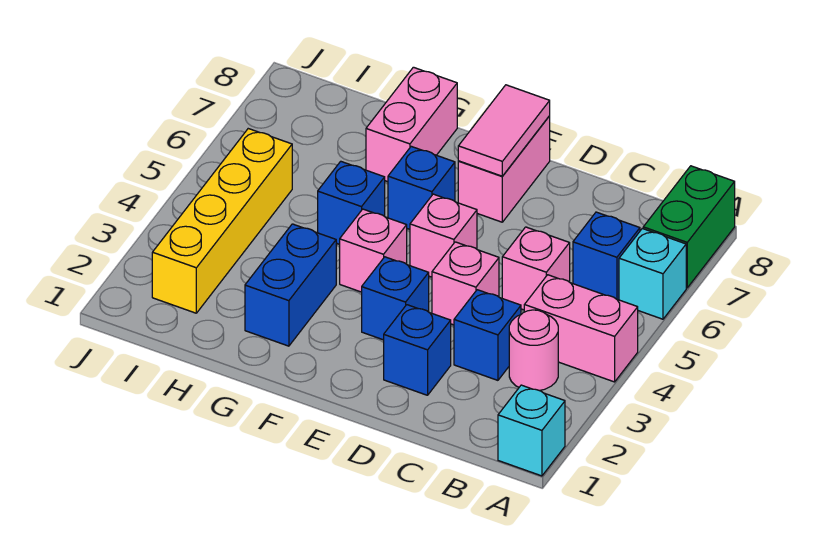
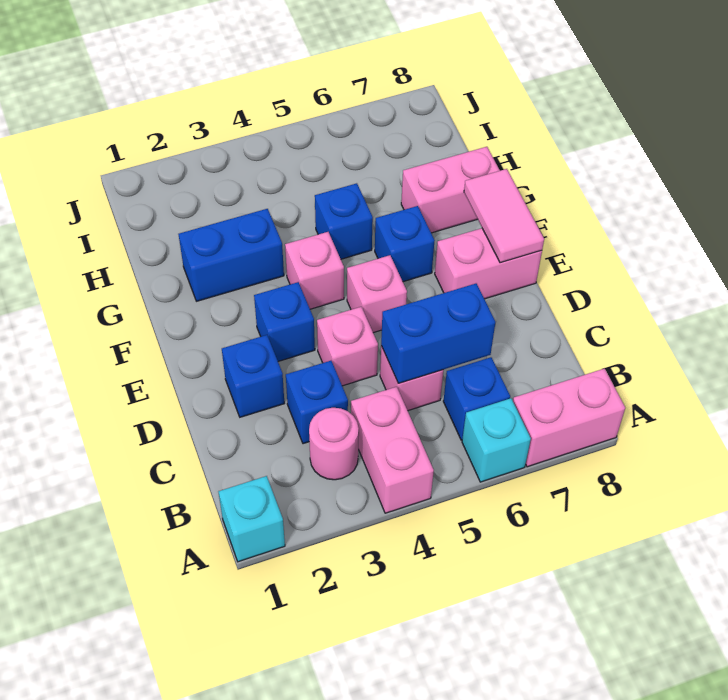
green 1x2 brick [643,166,735,288] -> pink 1x2 brick [513,369,625,467]
none -> blue 1x2 brick [381,284,495,383]
pink 1x2 tile [458,85,550,176] -> pink 1x2 tile turned to [464,169,544,263]
yellow 1x4 brick [152,129,292,313] -> none

